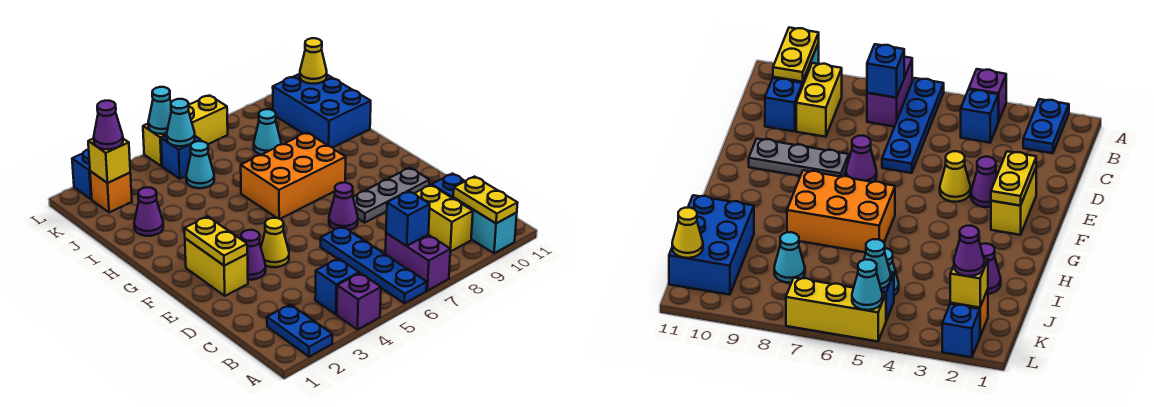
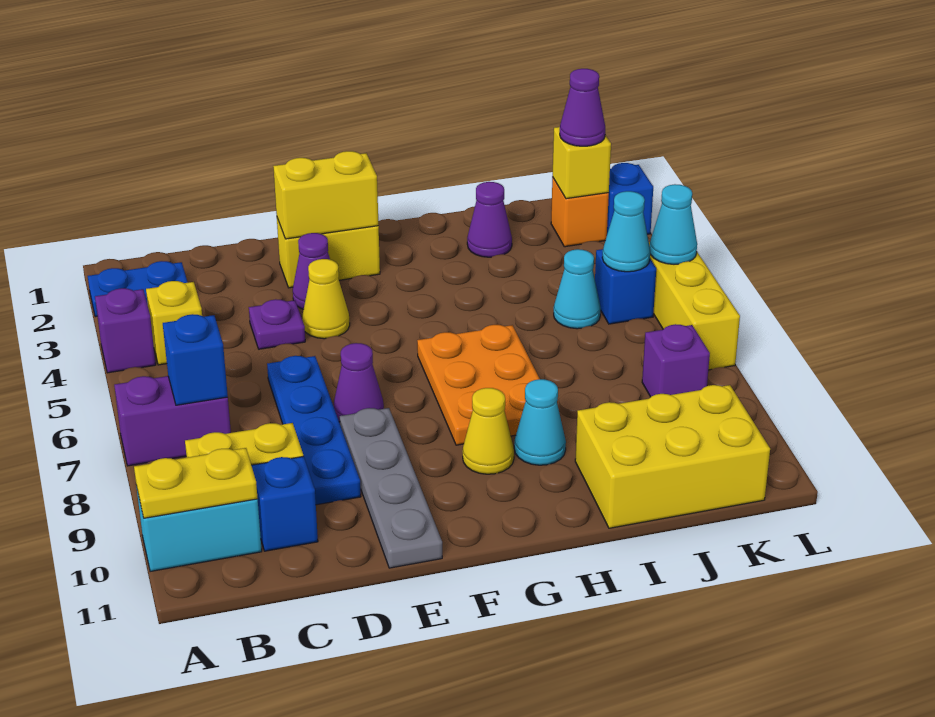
blue 1x4 plate [320,226,427,303] -> blue 1x4 plate turned to [267,356,361,505]
blue 1x1 brick [315,258,359,314] -> yellow 1x1 brick [146,281,202,365]
none -> purple 1x1 plate [249,299,305,349]
yellow 1x2 plate [185,217,247,266] -> yellow 1x2 brick [273,151,379,239]
grey 1x3 plate [353,168,429,222] -> grey 1x4 plate [340,408,442,568]
orange 2x3 brick [241,133,346,219] -> orange 2x3 plate [417,325,540,445]
blue 2x3 brick [273,74,371,148] -> yellow 2x3 brick [575,385,770,528]
cyan 1x1 cone [254,109,281,155] -> cyan 1x1 cone moved to [514,379,566,465]
none -> purple 1x1 brick [642,324,710,397]
yellow 1x1 cone [300,38,327,84] -> yellow 1x1 cone moved to [463,388,514,474]

